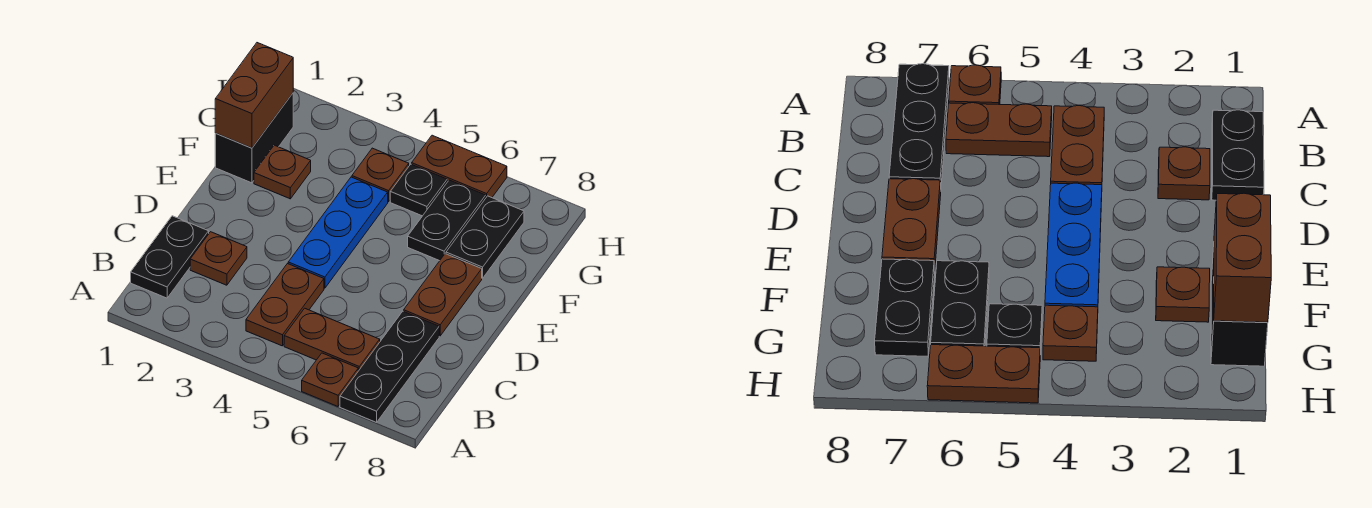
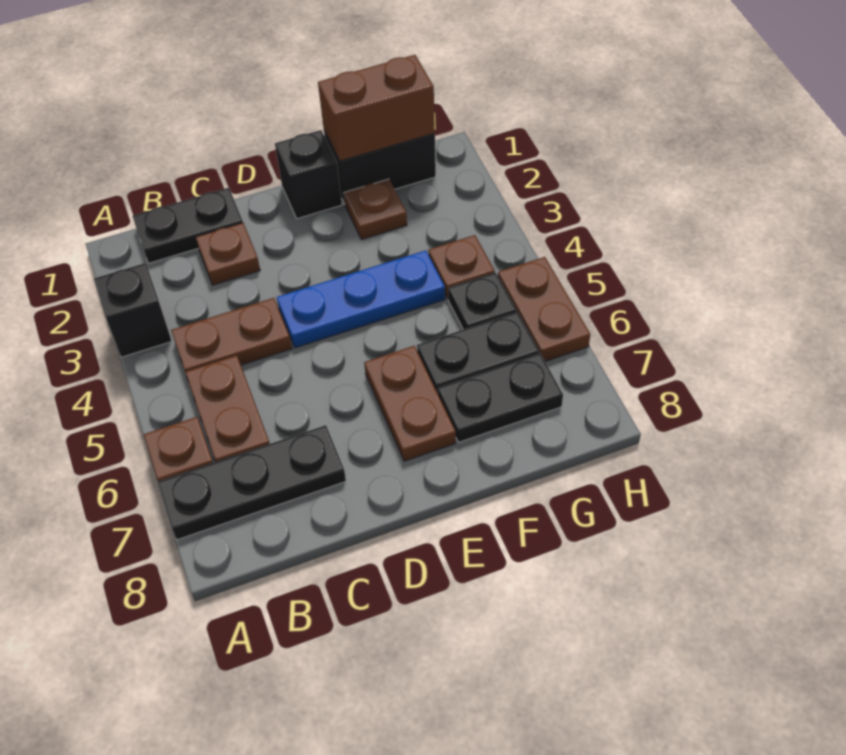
none -> black 1x1 brick [94,263,172,357]
brown 1x2 plate [404,254,482,336] -> brown 1x2 plate turned to [364,346,456,461]
none -> black 1x1 brick [275,130,342,219]

